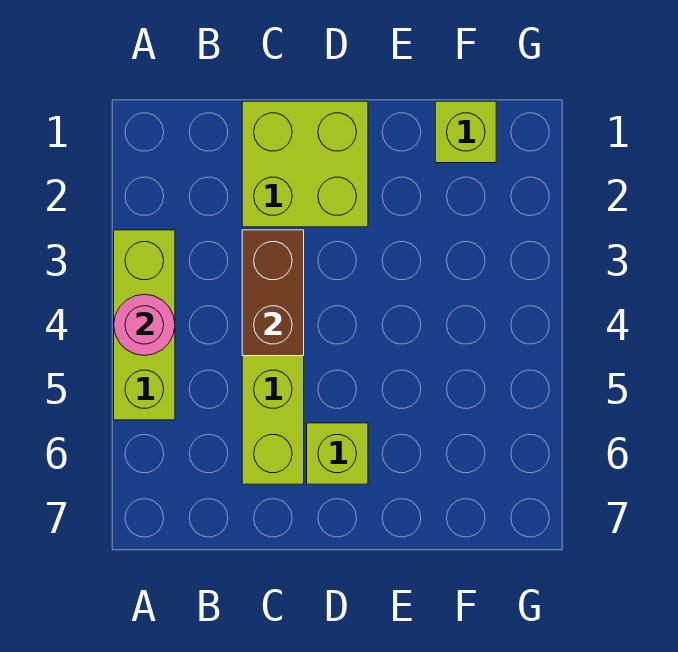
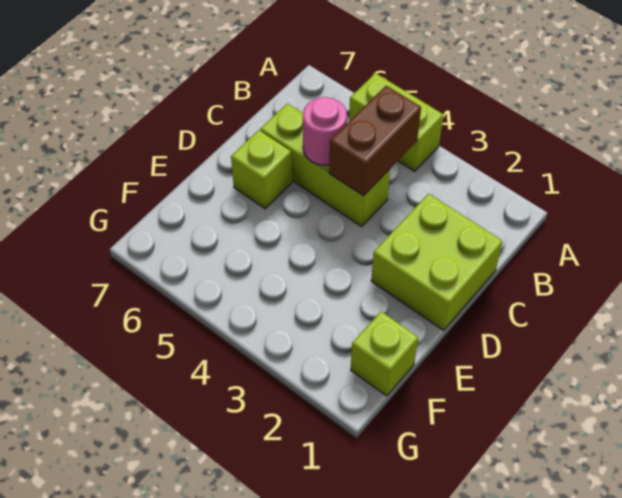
lime 1x3 brick [114,230,175,420] -> lime 1x2 brick [349,73,443,171]
pink 1x1 round brick [114,294,175,356] -> pink 1x1 round brick moved to [303,97,347,165]
brown 1x2 brick [242,230,304,356] -> brown 1x2 brick turned to [329,86,421,196]

